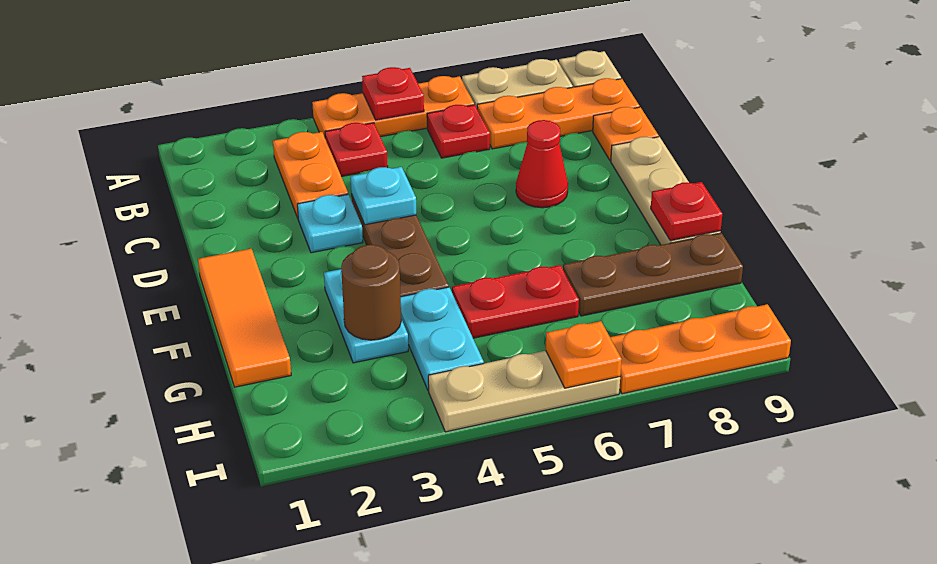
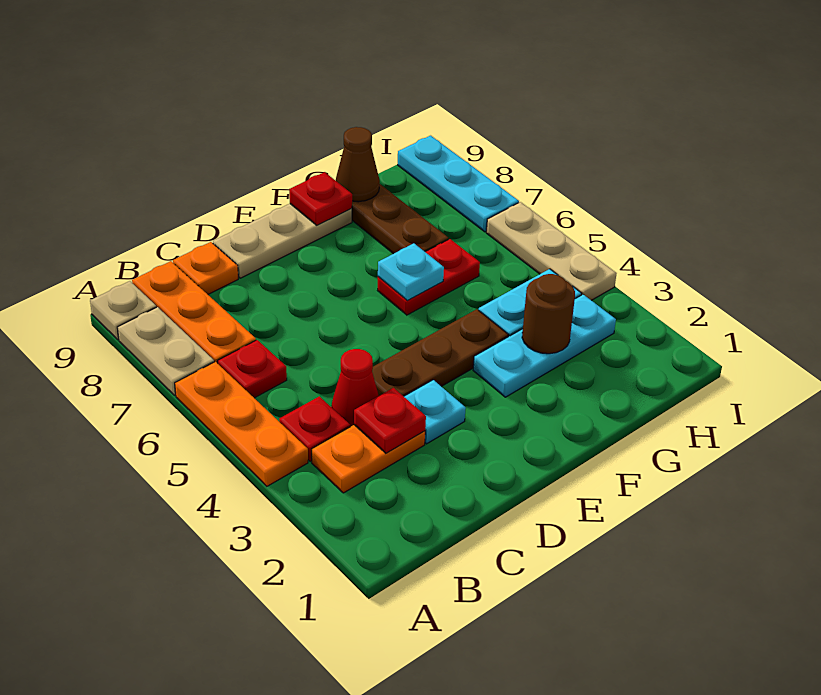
red 1x1 plate [362,67,424,120] -> red 1x1 plate moved to [354,388,426,453]
cyan 1x1 plate [350,167,416,225] -> cyan 1x1 plate moved to [378,243,444,300]
red 1x1 cone [516,120,568,208] -> red 1x1 cone moved to [331,349,379,427]
orange 1x3 tile [198,249,291,387] -> none
cyan 1x2 plate [324,269,408,363] -> cyan 1x3 plate [473,294,616,397]
red 1x2 plate [452,265,579,338] -> red 1x2 plate turned to [378,239,480,315]
none -> brown 1x1 cone [336,127,380,202]
orange 1x1 plate [546,321,622,388] -> none
orange 1x3 plate [610,304,791,394] -> cyan 1x3 plate [398,136,519,232]

